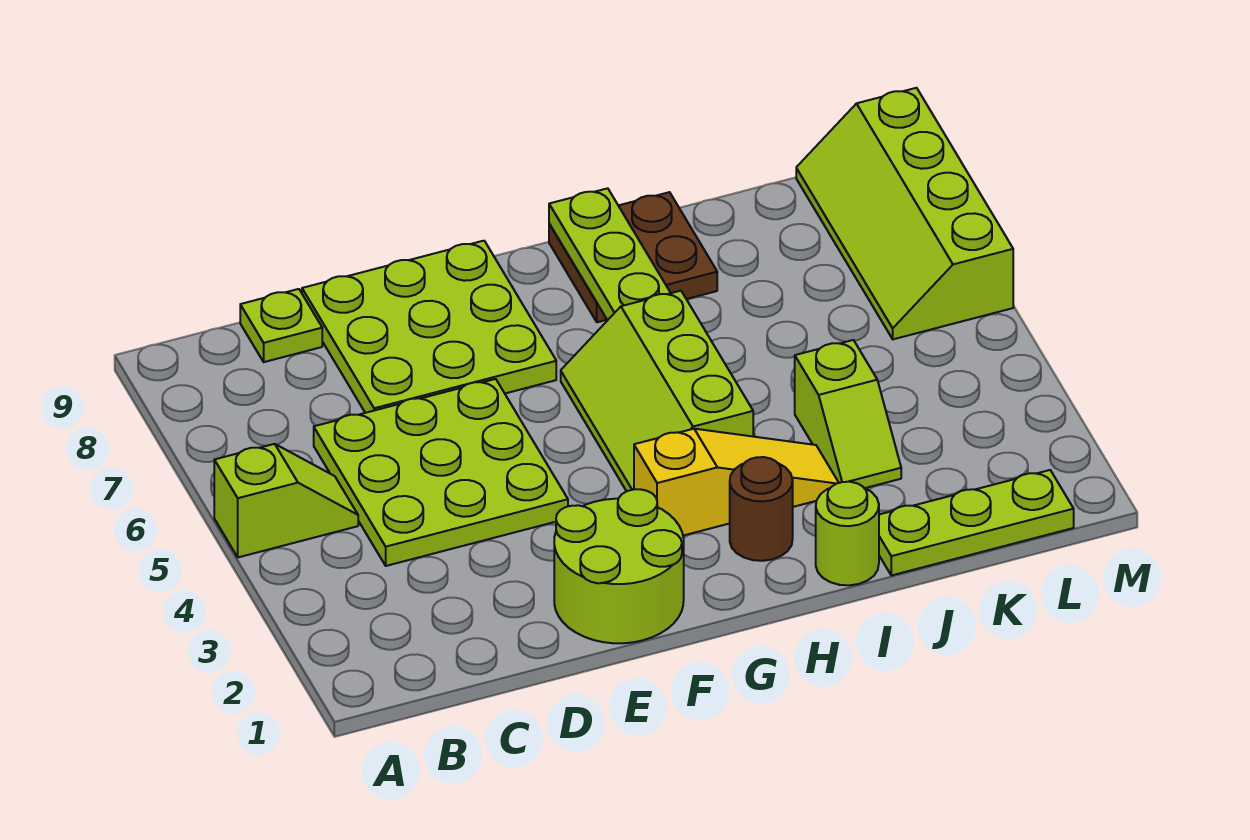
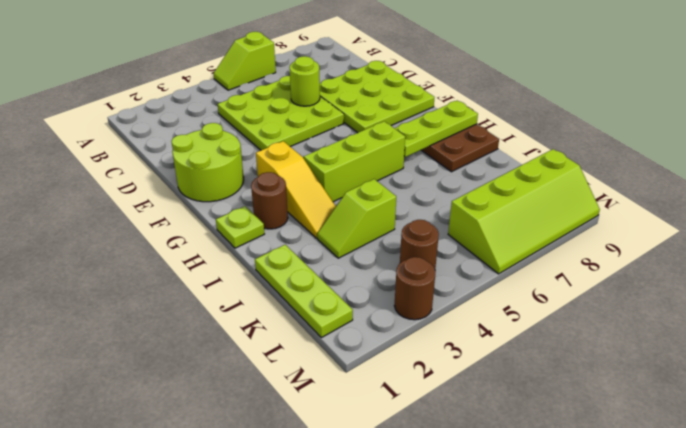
lime 1x2 slope [214,444,358,557] -> lime 1x2 slope turned to [214,32,276,90]
lime 1x1 plate [240,289,322,362] -> lime 1x1 plate moved to [216,206,264,248]
lime 1x1 round brick [816,482,879,585] -> lime 1x1 round brick moved to [290,56,320,106]
none -> brown 1x1 round brick [400,220,439,269]
lime 2x4 slope [796,88,1013,339] -> lime 2x4 slope turned to [448,149,600,274]
none -> brown 1x1 round brick [394,257,436,320]

